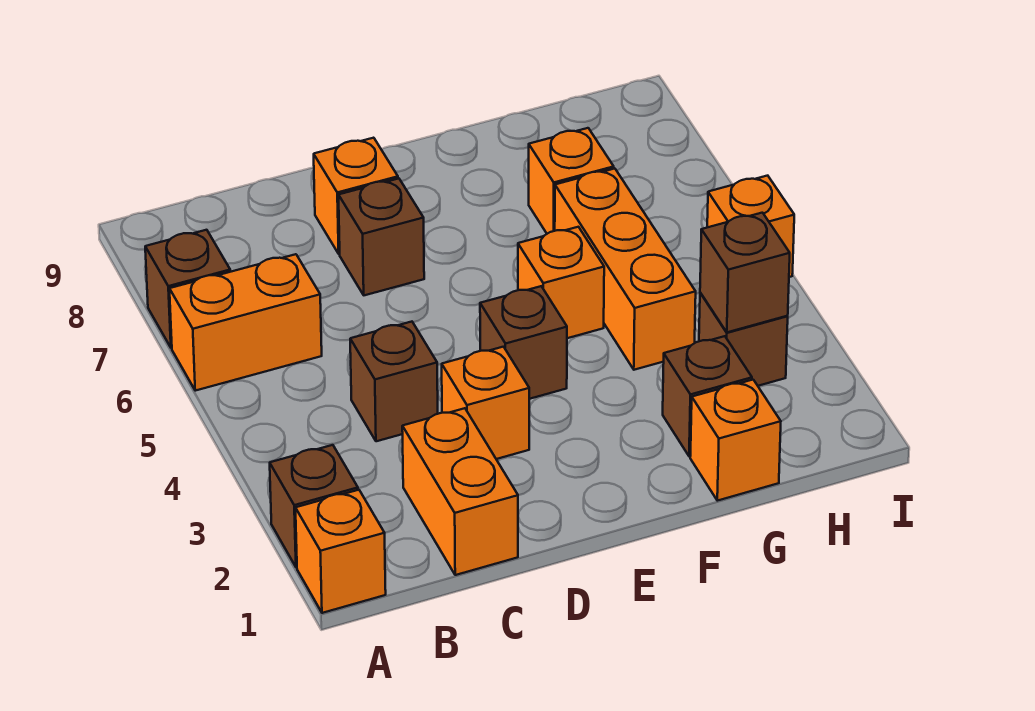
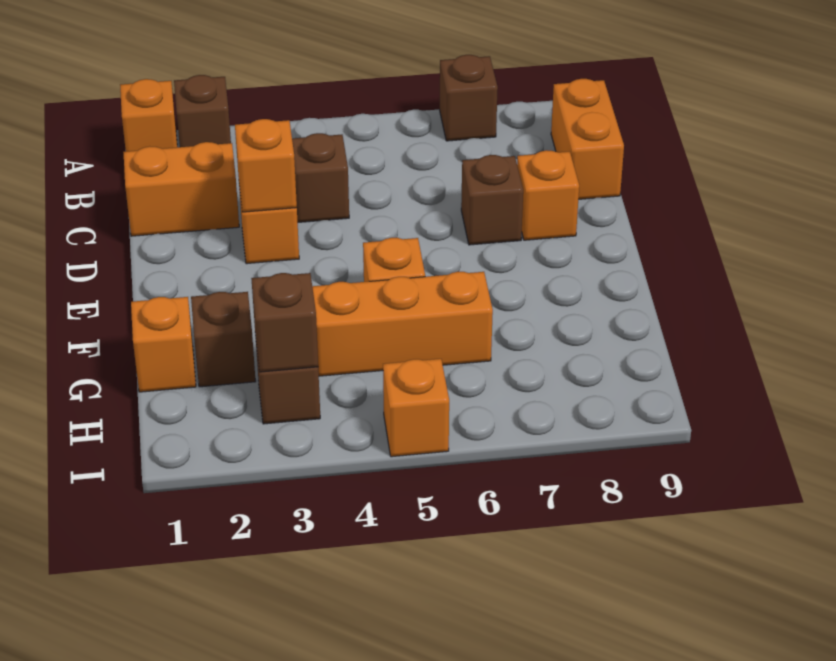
orange 1x2 brick [170,254,322,391] -> orange 1x2 brick moved to [551,79,624,199]
brown 1x1 brick [480,286,567,399] -> none
orange 1x1 brick [529,128,614,234] -> orange 1x1 brick moved to [235,119,297,212]

